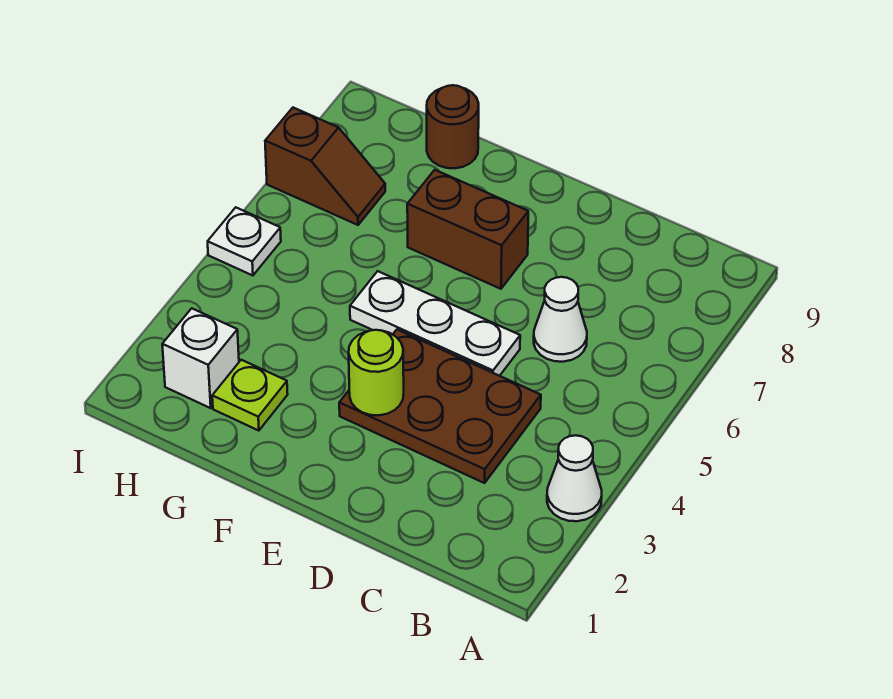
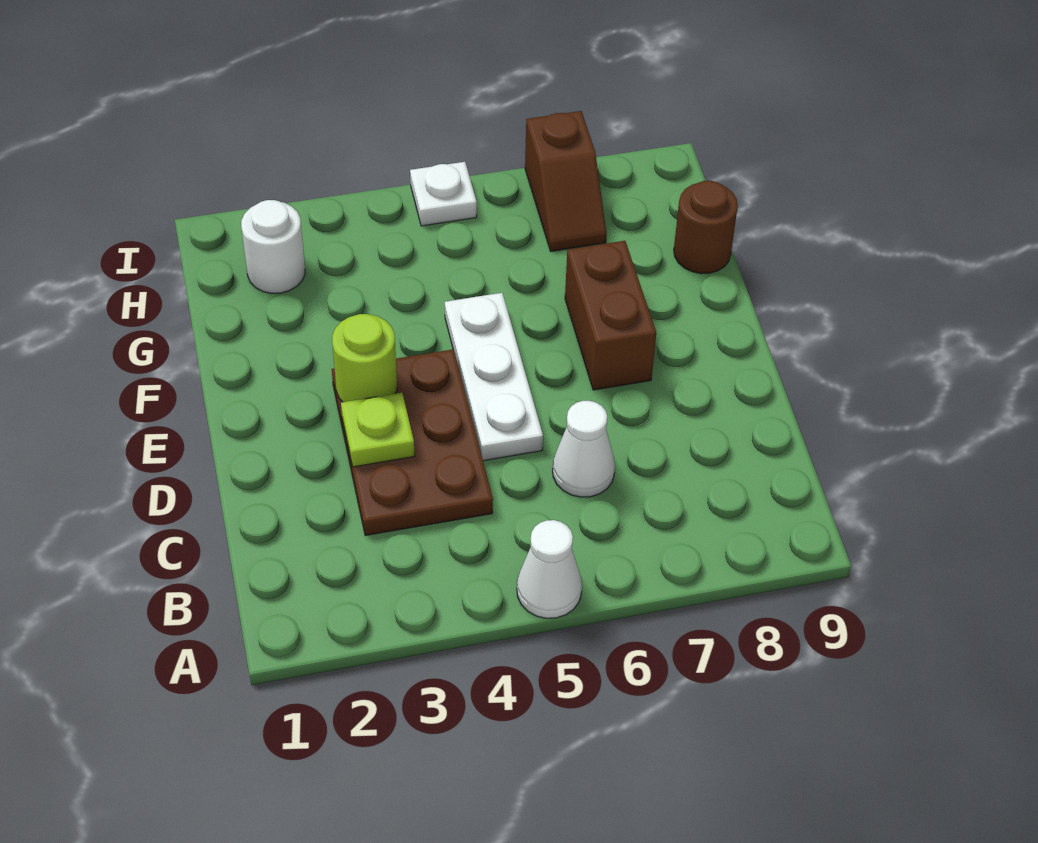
white 1x1 cone [547,435,602,521] -> white 1x1 cone moved to [517,520,582,618]
lime 1x1 plate [212,360,288,431] -> lime 1x1 plate moved to [341,393,415,467]
white 1x1 brick [162,308,239,408] -> white 1x1 round brick [241,200,305,293]

